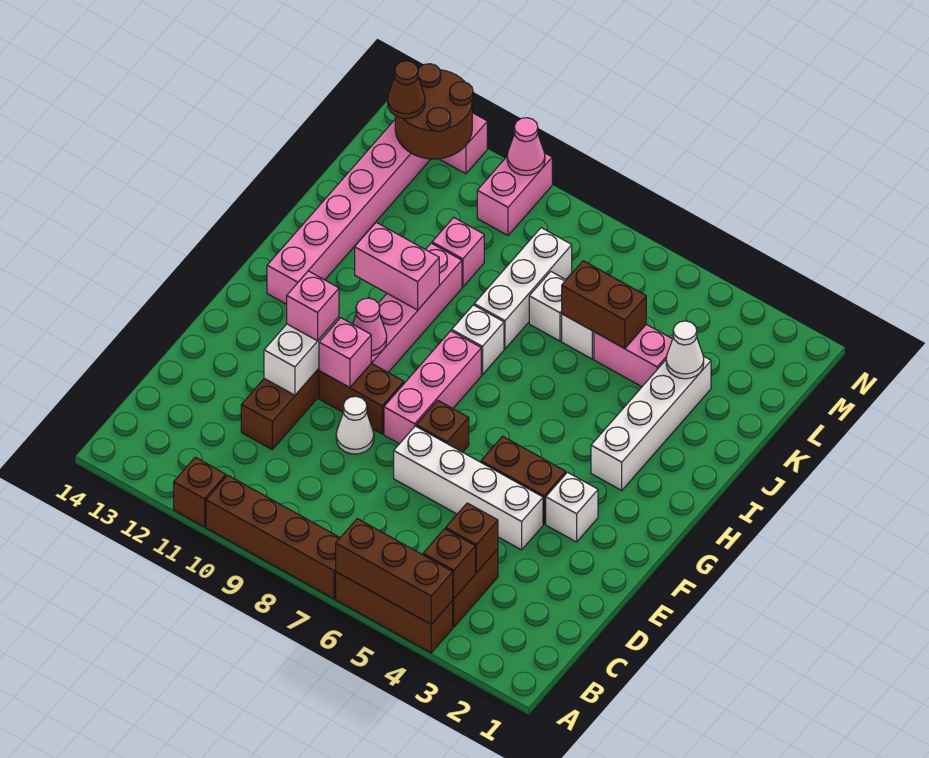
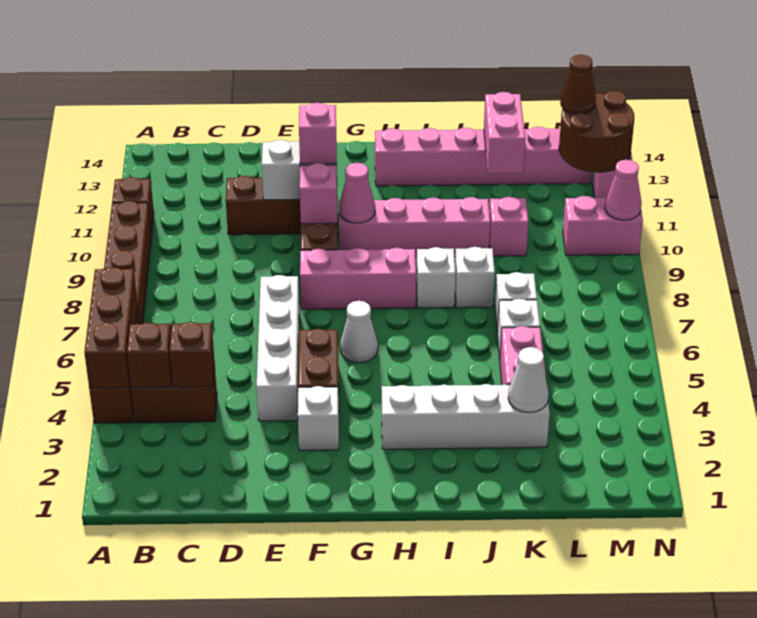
white 1x1 cone [336,396,374,454] -> white 1x1 cone moved to [340,301,378,363]
brown 1x1 brick [416,401,469,452] -> none
pink 1x2 brick [355,222,439,310] -> pink 1x2 brick moved to [484,92,525,174]
white 1x3 brick [474,228,572,349] -> white 1x1 brick [455,247,495,308]
brown 1x2 brick [562,261,646,349] -> none

